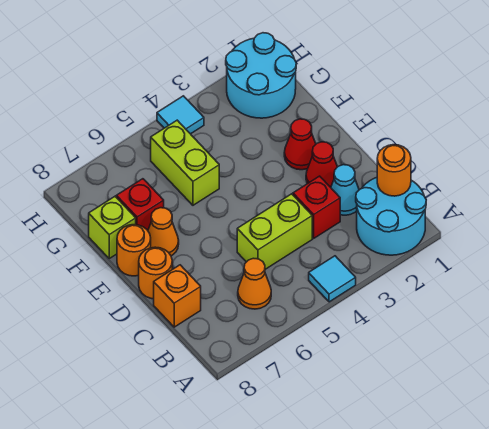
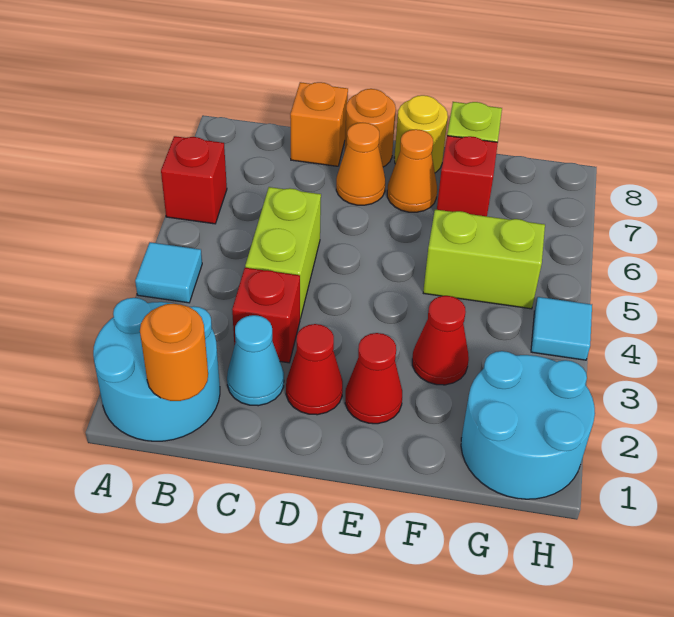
none -> red 1x1 brick [161,136,227,224]
orange 1x1 cone [238,258,271,309] -> orange 1x1 cone moved to [336,122,385,205]
orange 1x1 round brick [117,225,151,276] -> yellow 1x1 round brick [394,95,448,173]
none -> red 1x1 cone [412,296,469,385]

